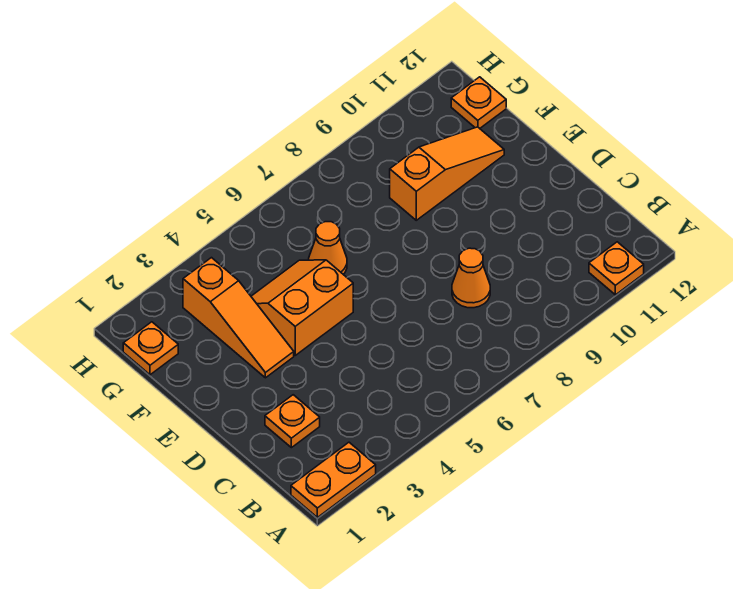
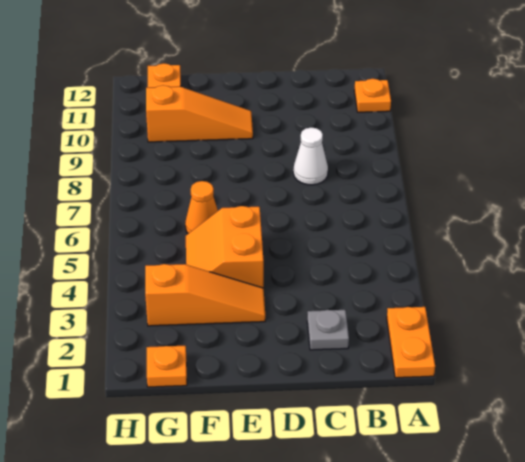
orange 1x1 plate [265,395,320,448] -> grey 1x1 plate [307,310,349,350]
orange 1x1 cone [452,248,490,308] -> white 1x1 cone [293,127,328,185]
orange 1x3 slope [390,127,504,220] -> orange 1x3 slope turned to [146,85,253,142]

